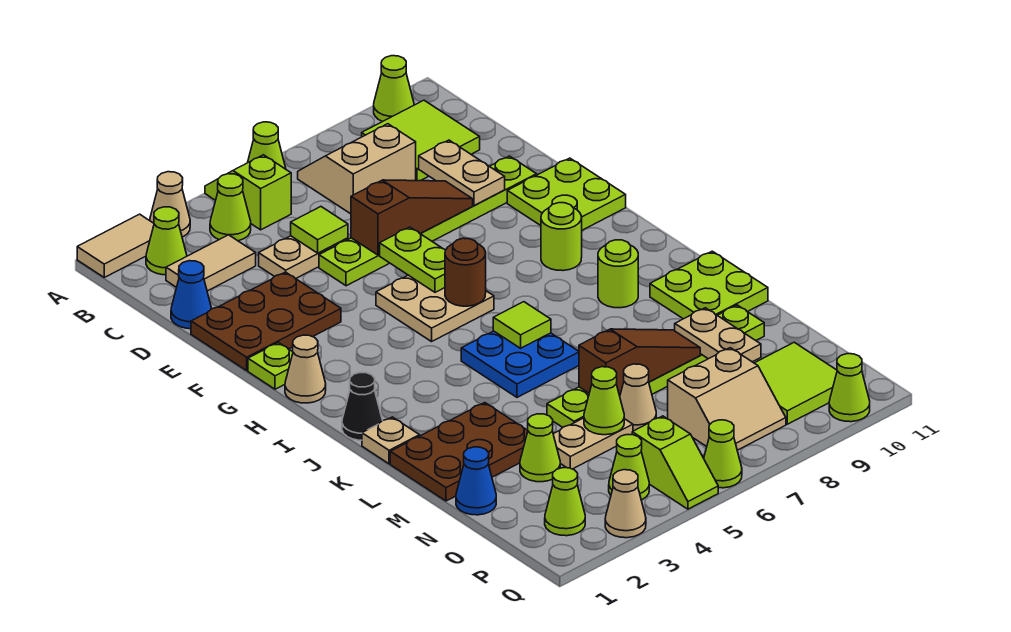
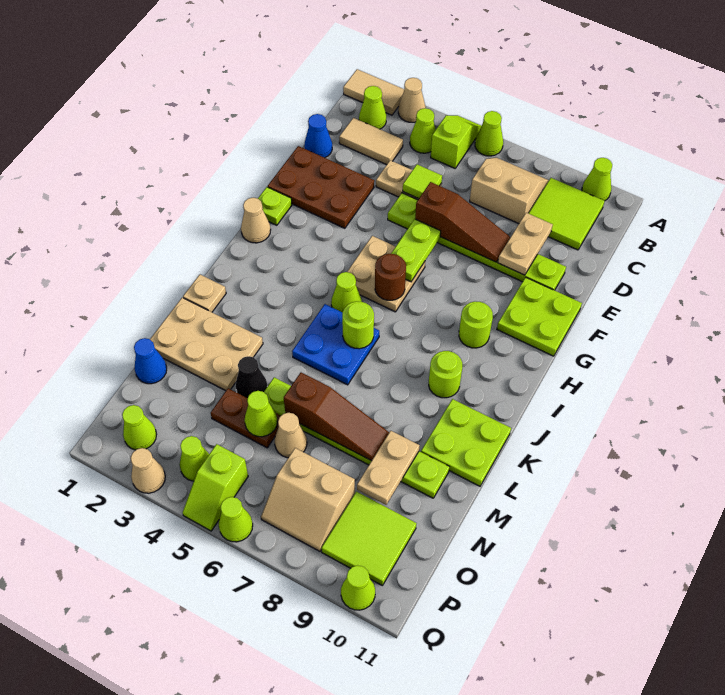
black 1x1 cone [342,373,383,440] -> black 1x1 cone moved to [236,356,267,398]
lime 1x1 tile [493,302,551,348] -> lime 1x1 round brick [342,301,374,349]
brown 2x3 plate [390,403,528,501] -> tan 2x3 plate [150,298,263,391]
lime 1x1 cone [520,414,560,482] -> lime 1x1 cone moved to [331,272,362,312]
tan 1x2 plate [553,418,633,469] -> brown 1x2 plate [211,388,281,448]

